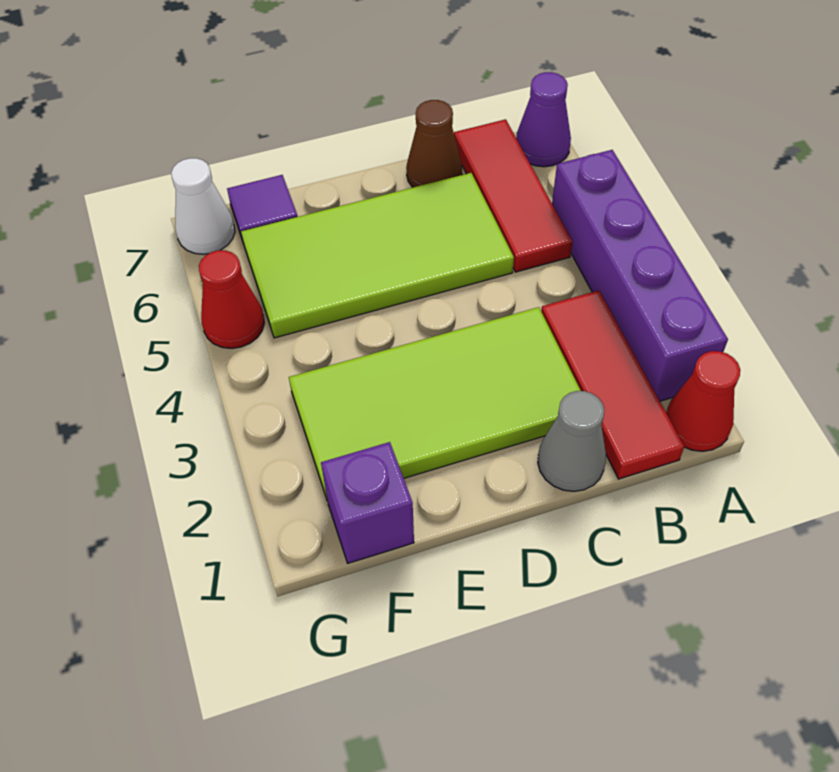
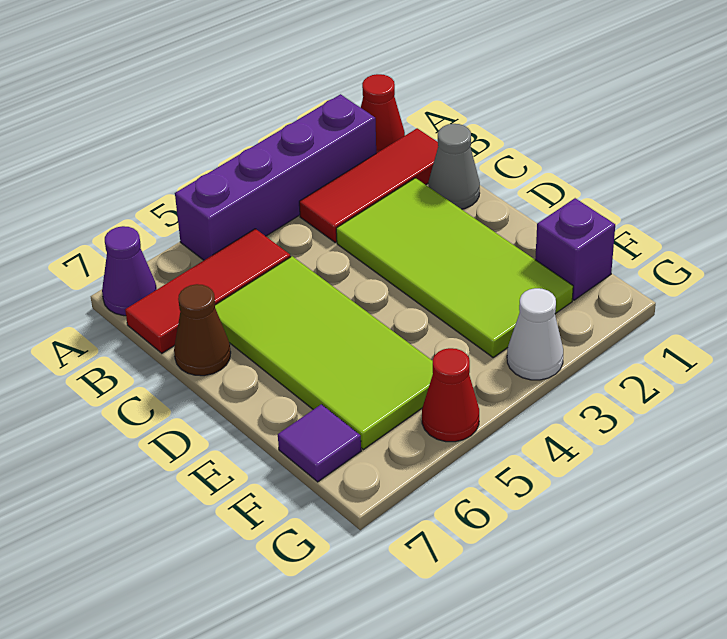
white 1x1 cone [171,158,235,254] -> white 1x1 cone moved to [507,288,563,380]

